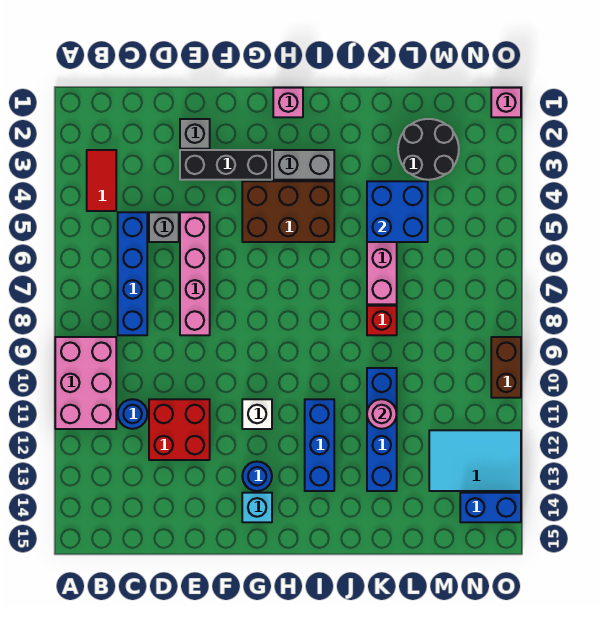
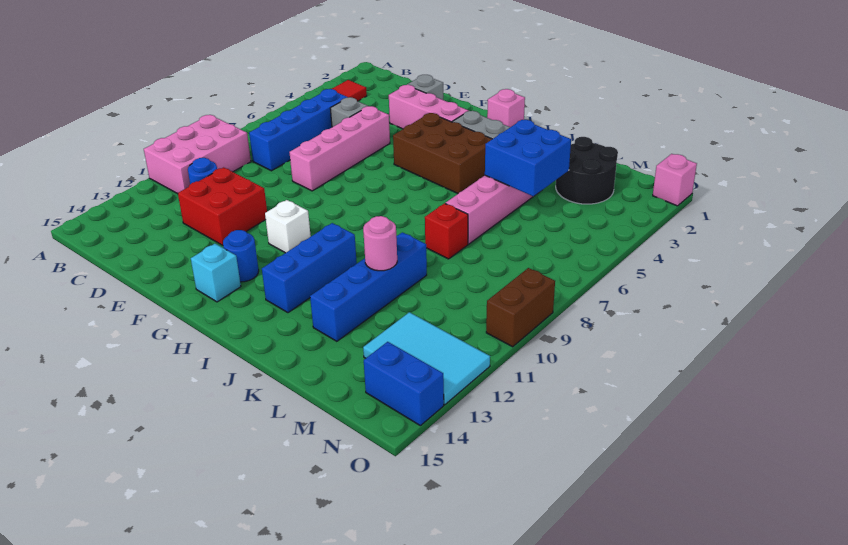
black 1x3 brick [180,150,272,180] -> pink 1x3 brick [389,85,468,129]

